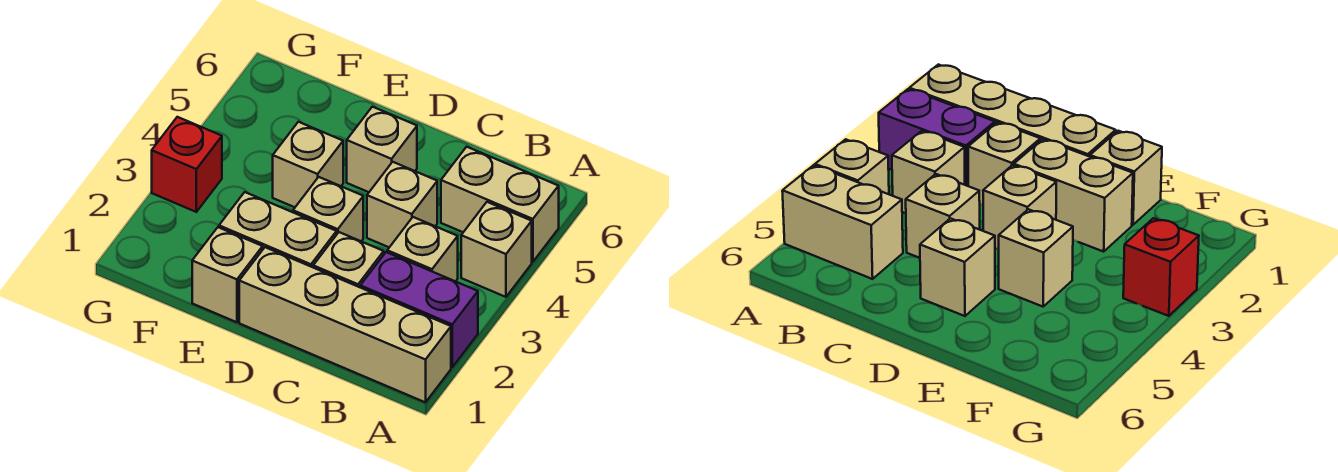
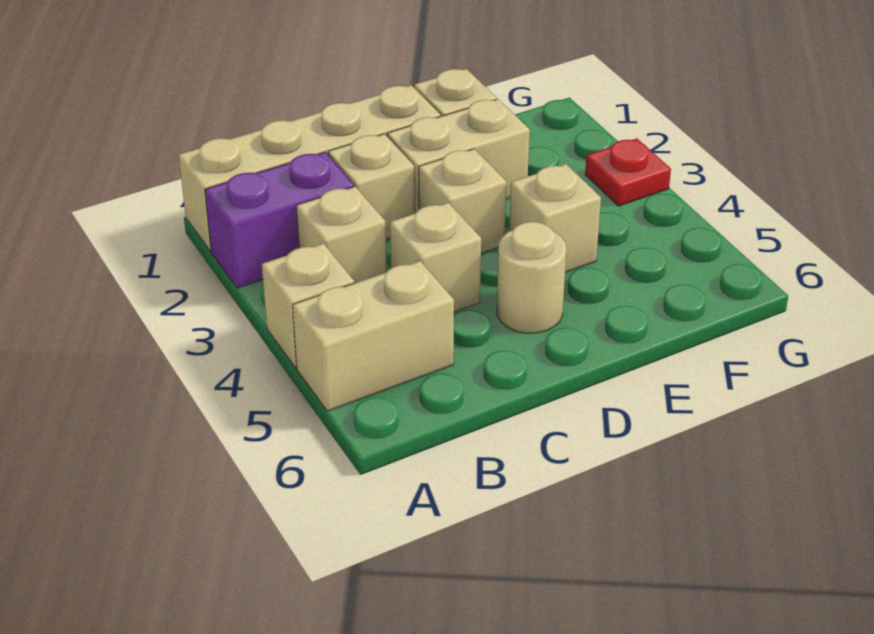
tan 1x1 brick [347,107,417,192] -> tan 1x1 round brick [497,222,566,333]
red 1x1 brick [152,117,222,212] -> red 1x1 plate [585,139,671,206]

